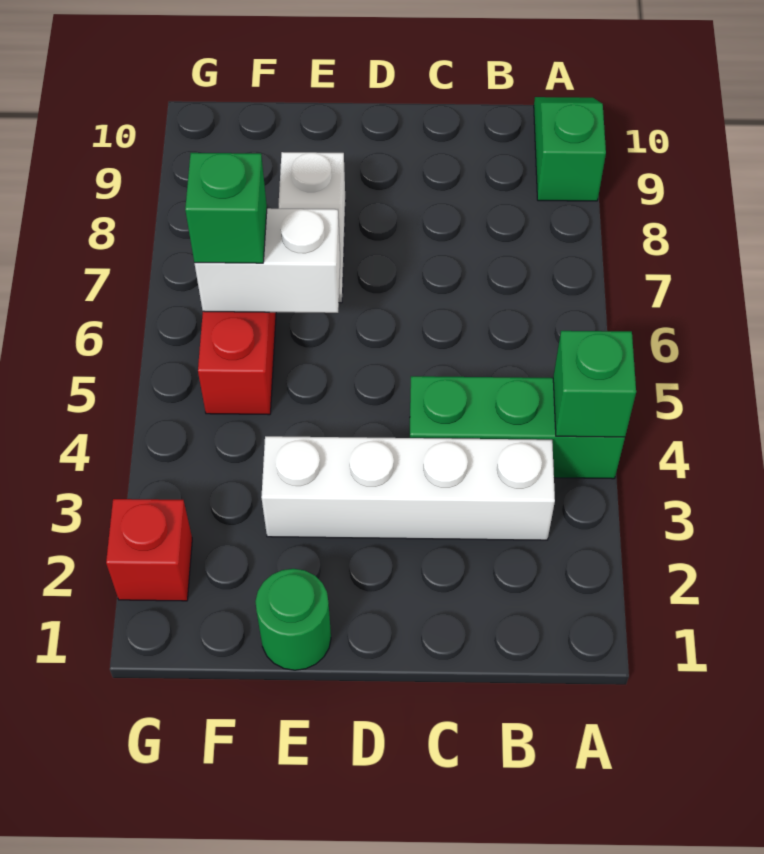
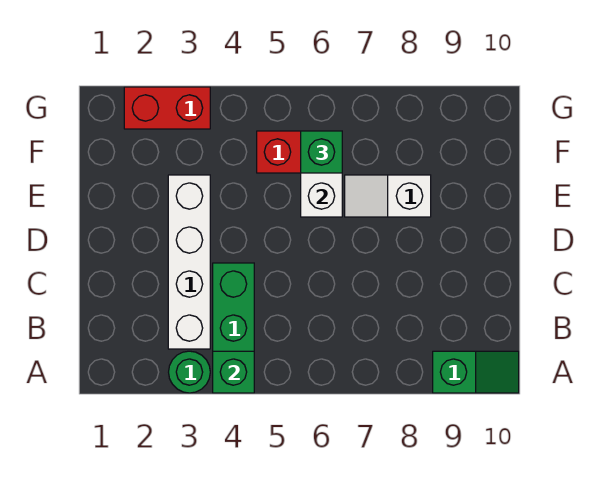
green 1x1 round brick [255,569,331,670] -> green 1x1 round brick moved to [169,351,210,393]
red 1x1 brick [106,499,192,601] -> red 1x2 brick [124,87,210,129]

